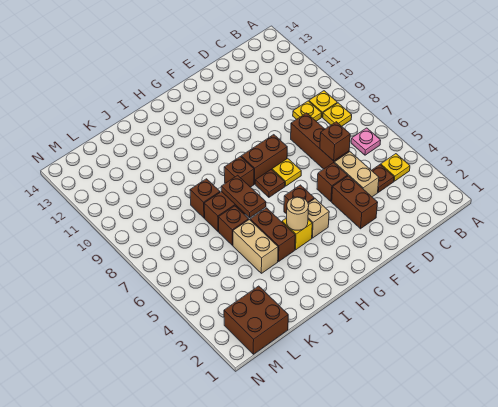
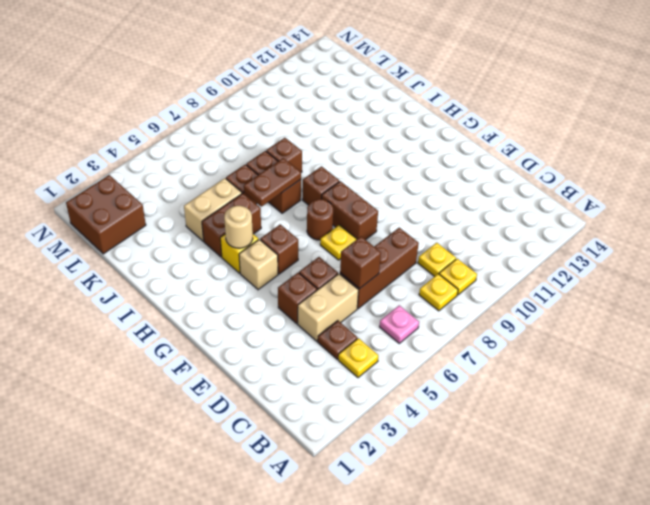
brown 1x2 brick [332,176,378,229] -> brown 1x1 brick [278,273,317,324]
brown 1x1 plate [255,169,285,197] -> brown 1x1 round brick [307,199,333,240]

